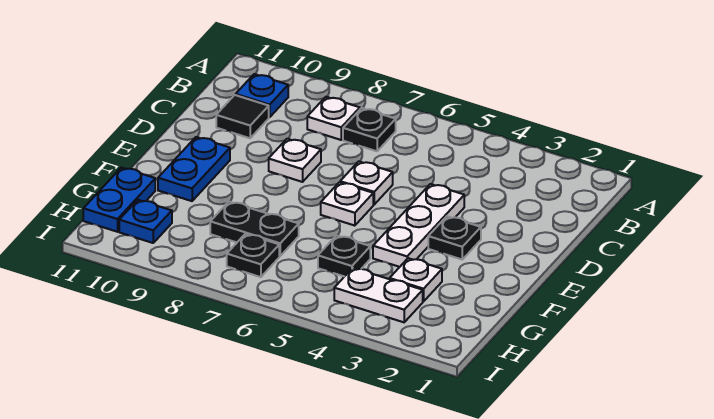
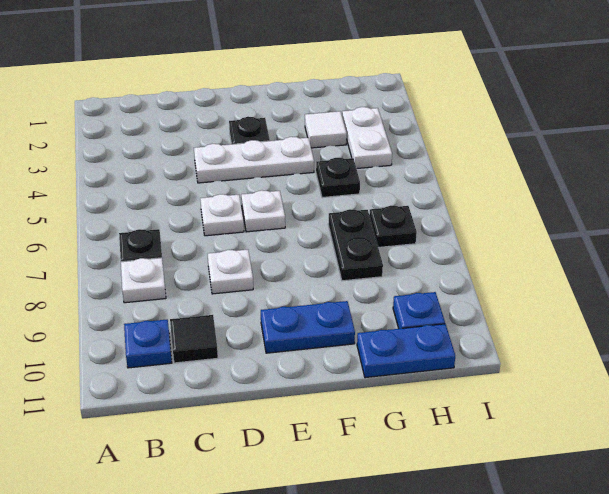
white 1x1 plate [390,258,442,301] -> white 1x1 tile [305,111,347,148]

